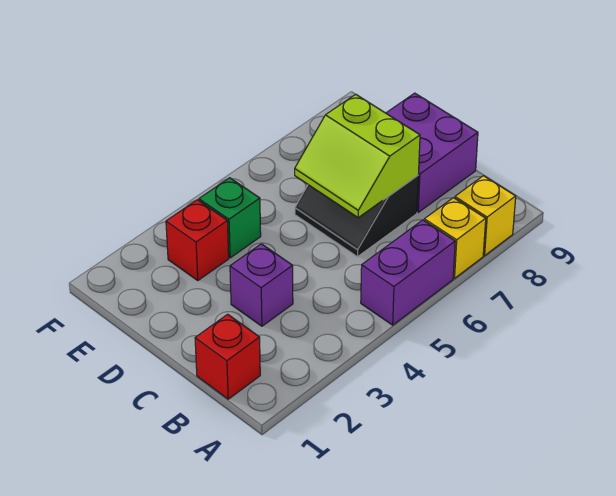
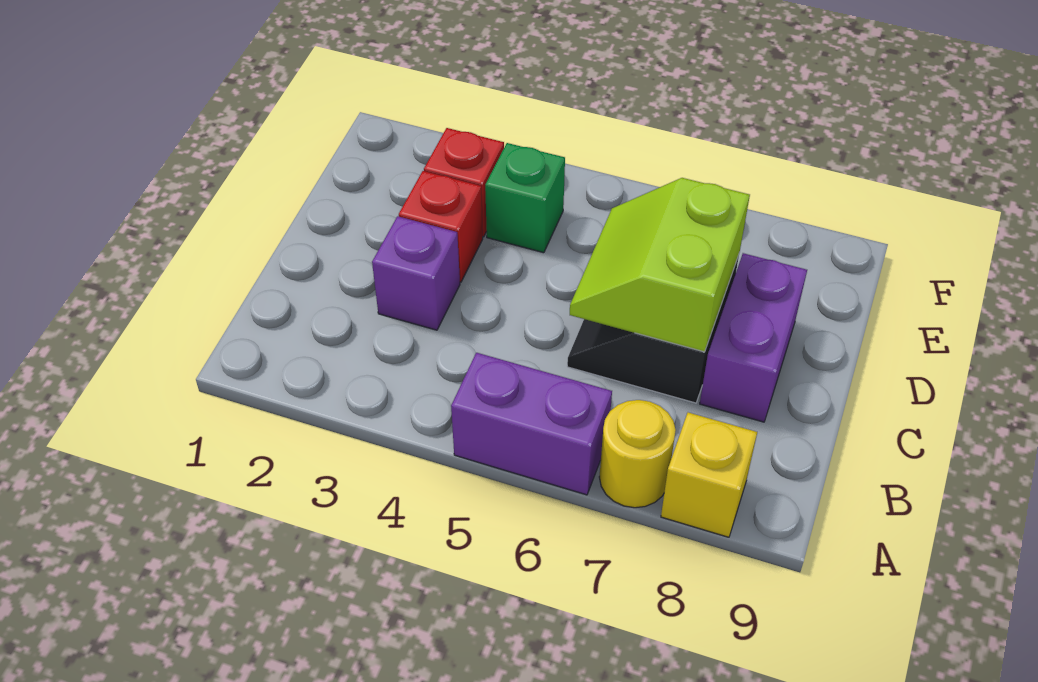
yellow 1x1 brick [424,198,486,278] -> yellow 1x1 round brick [599,400,676,508]
red 1x1 brick [195,314,260,399] -> red 1x1 brick moved to [399,171,483,282]
purple 2x2 brick [386,93,478,212] -> purple 1x2 brick [700,253,807,422]

